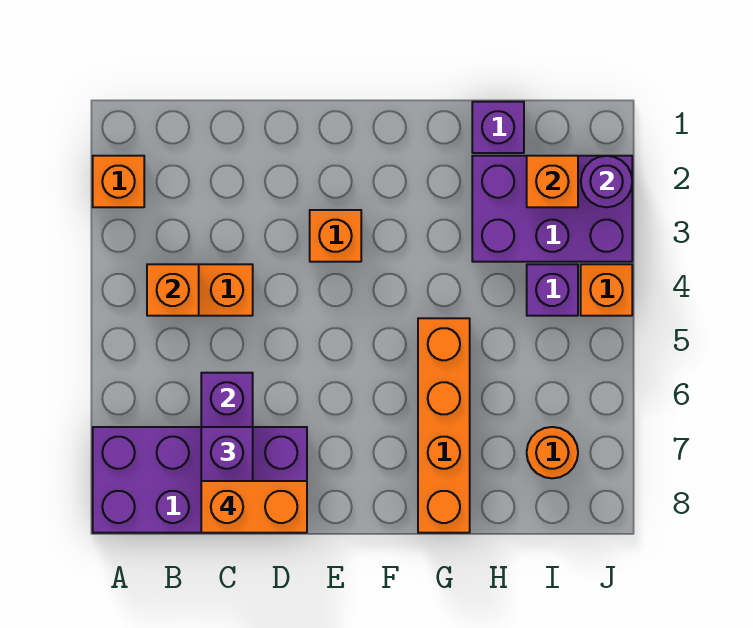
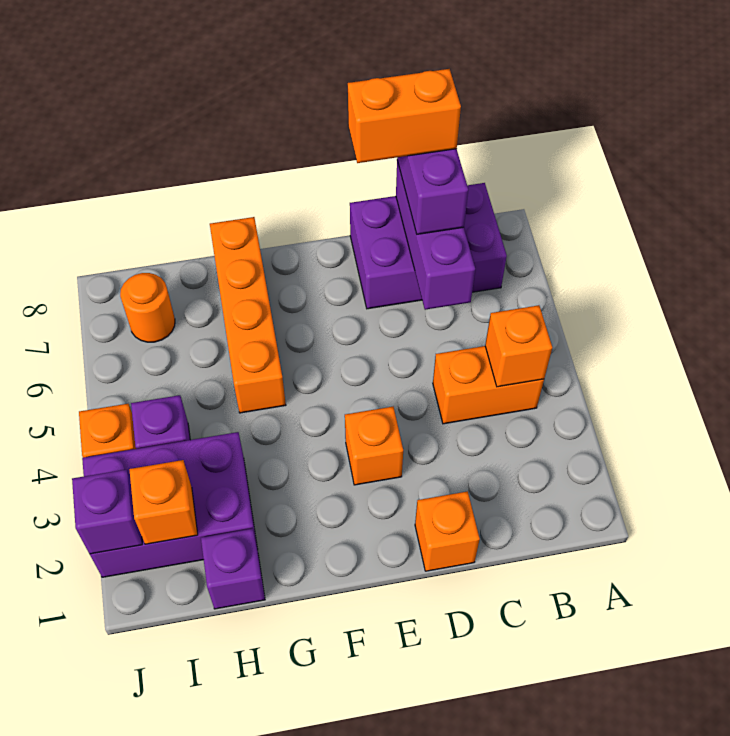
orange 1x1 brick [93,156,144,207] -> orange 1x1 brick moved to [415,491,480,571]
purple 2x4 brick [93,427,307,533] -> purple 2x3 brick [350,183,507,309]
purple 1x1 round brick [581,156,632,207] -> purple 1x1 brick [72,470,142,554]

